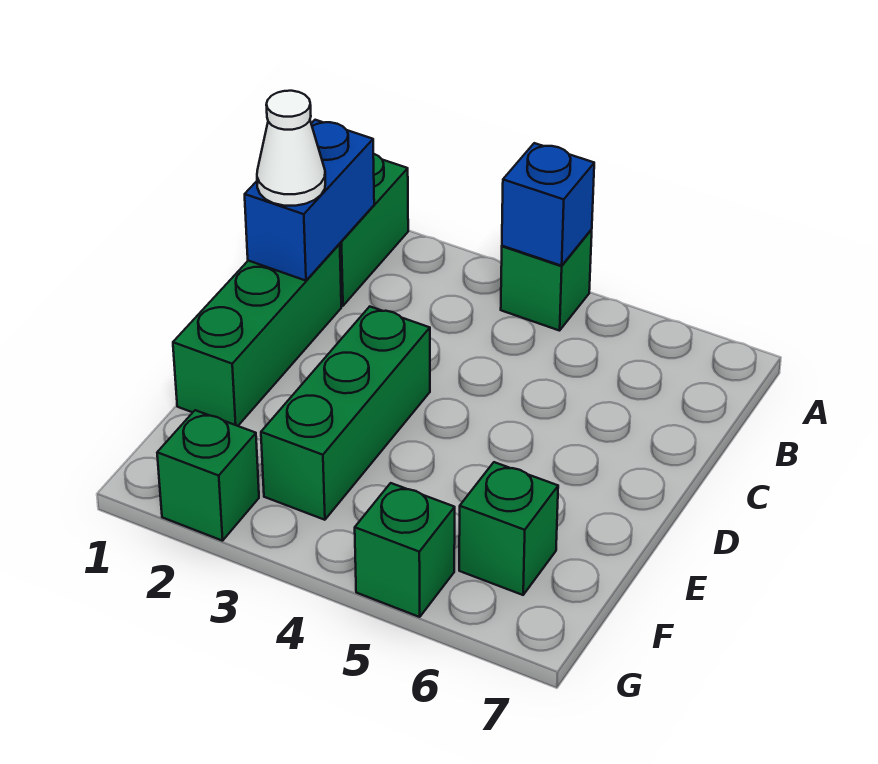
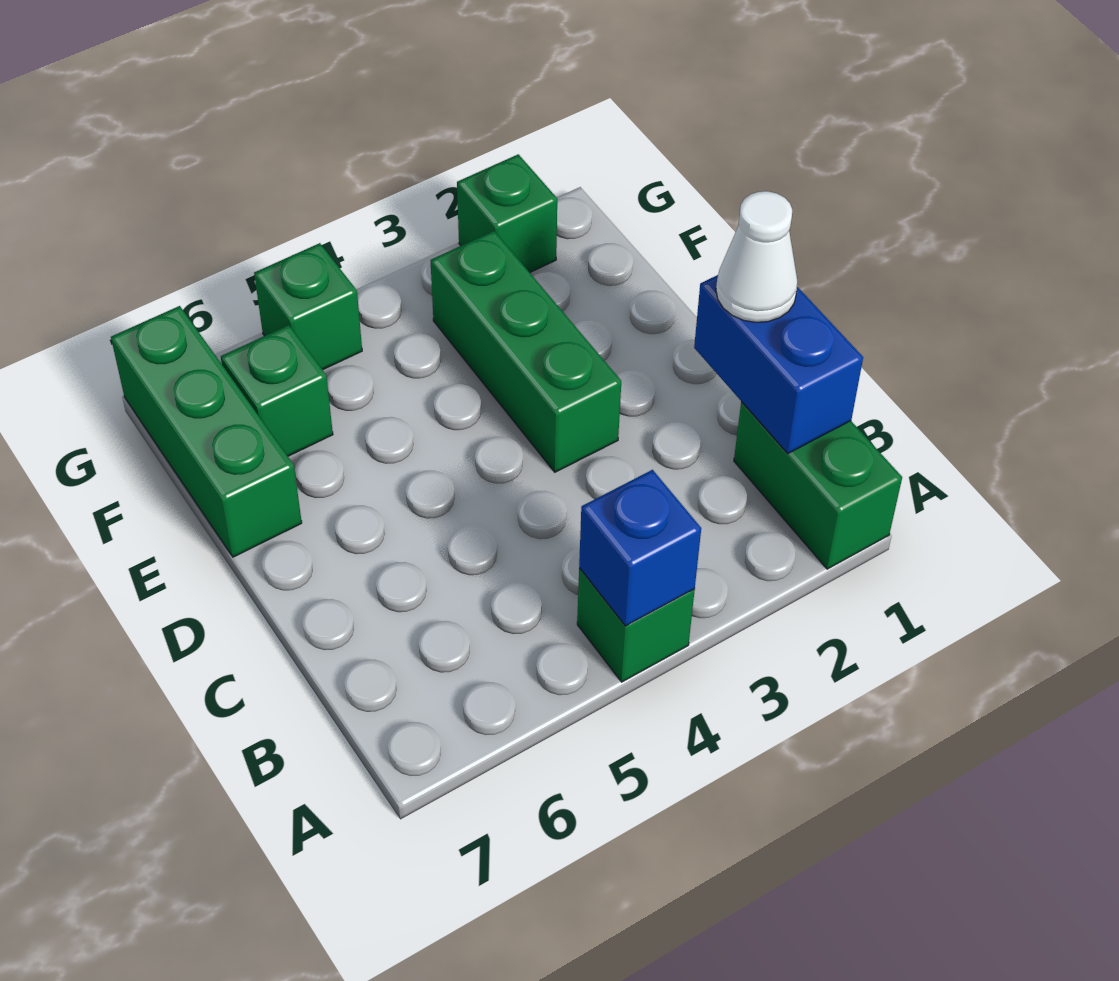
green 1x3 brick [173,244,341,426] -> green 1x3 brick moved to [111,306,302,557]

